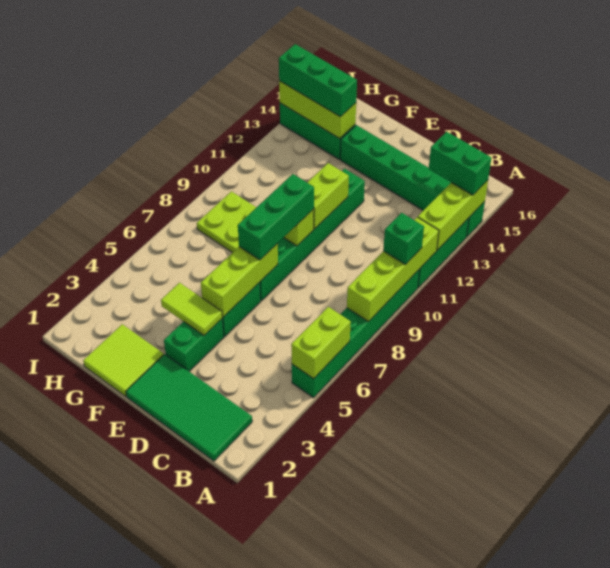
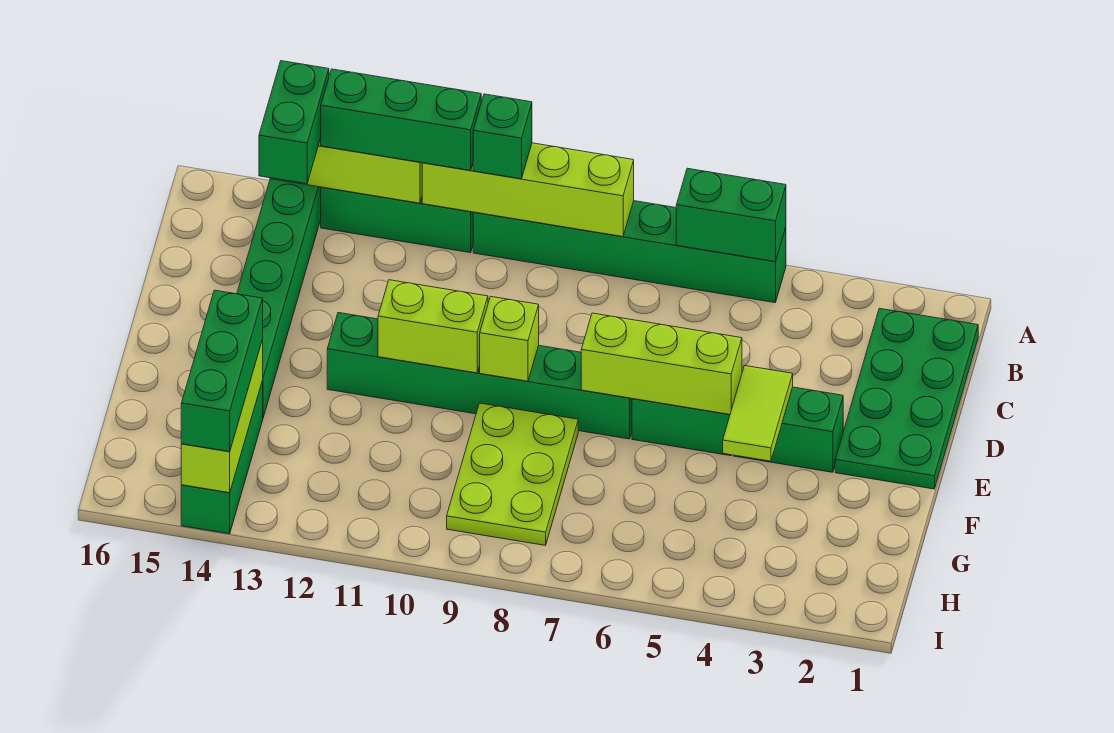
lime 1x2 brick [291,307,351,379] -> green 1x2 brick [676,168,786,262]
green 2x4 tile [126,354,252,461] -> green 2x4 plate [835,308,978,489]
green 1x3 brick [238,174,314,260] -> green 1x3 brick moved to [321,69,481,171]
lime 2x2 tile [83,324,164,396] -> none

